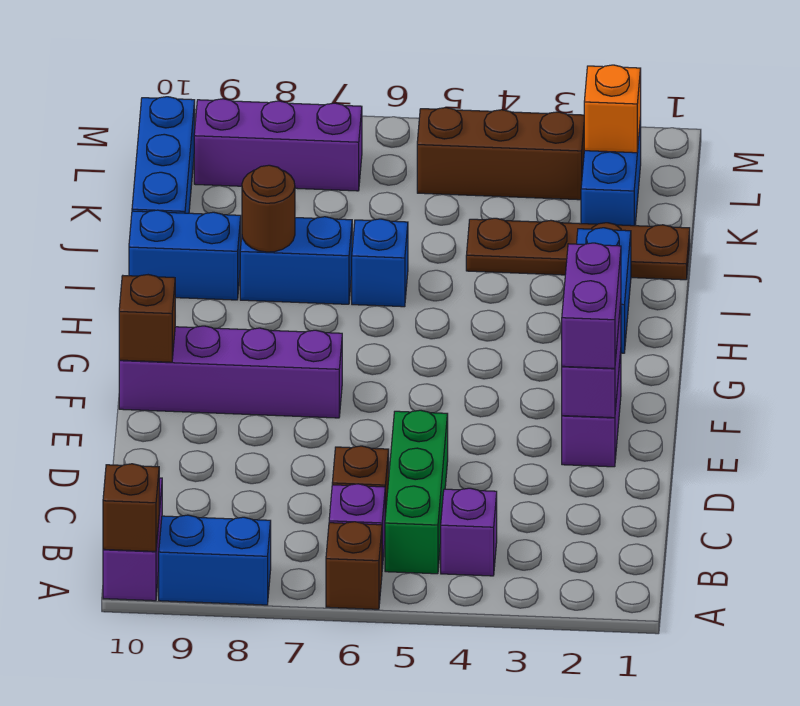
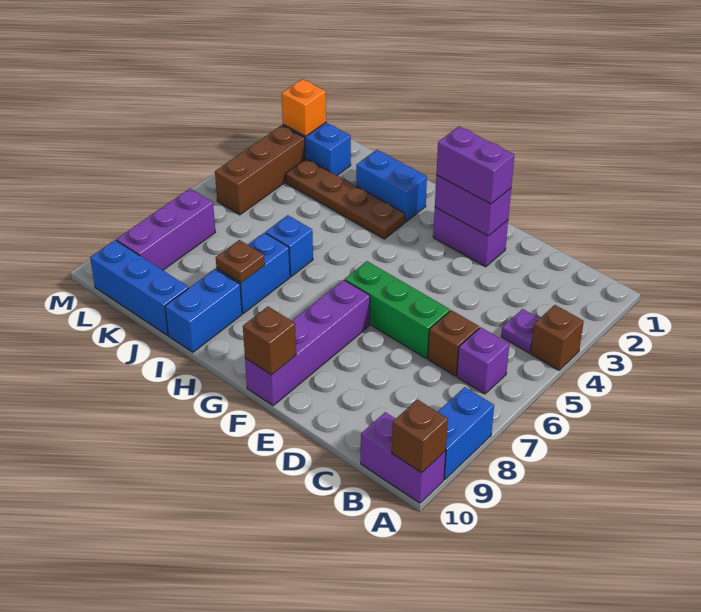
brown 1x1 brick [326,522,382,609] -> brown 1x1 brick moved to [531,305,584,370]
purple 1x1 brick [441,488,497,576] -> purple 1x1 plate [501,309,540,353]
green 1x3 brick [385,410,448,574] -> green 1x3 brick moved to [345,261,450,359]
brown 1x1 round brick [242,165,295,252] -> brown 1x1 plate [216,240,265,283]
brown 1x4 plate [466,218,690,280] -> brown 1x4 plate turned to [286,159,405,239]

